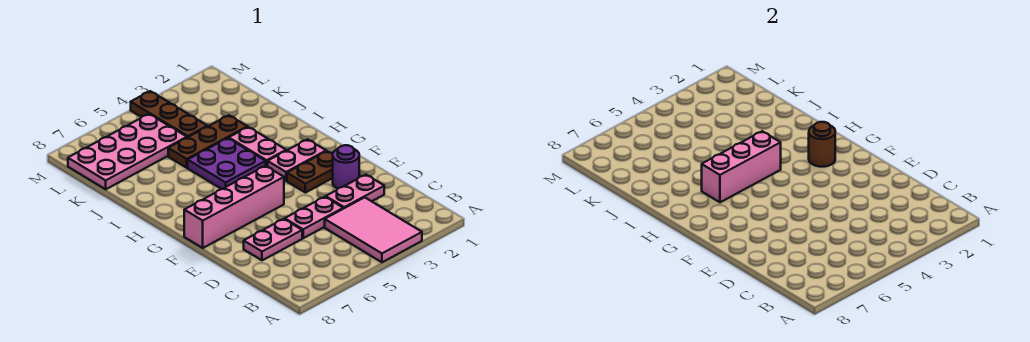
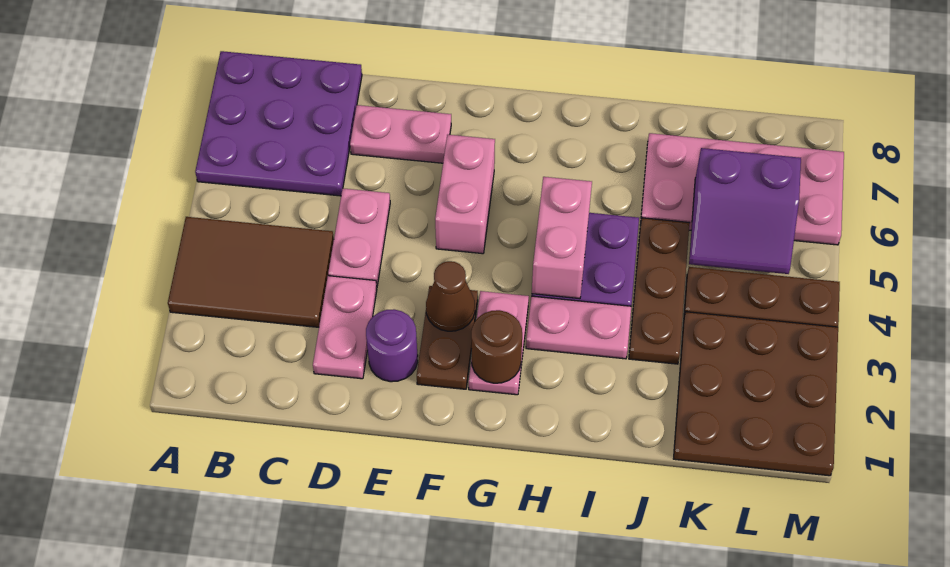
pink 2x3 tile [325,197,422,262] -> brown 2x3 tile [168,217,334,327]
none -> purple 3x3 plate [195,51,362,196]
pink 1x2 plate [244,219,302,260] -> pink 1x2 plate turned to [350,105,451,163]
none -> brown 1x1 cone [426,261,475,331]
pink 1x4 brick [184,166,284,248] -> pink 1x2 brick [435,135,495,254]
pink 1x3 brick [702,131,781,202] -> pink 1x2 brick [532,177,592,299]
none -> brown 3x3 plate [674,312,838,476]
pink 2x4 plate [68,114,187,189] -> pink 2x4 plate turned to [641,133,844,245]
none -> purple 2x2 slope [689,148,801,274]

